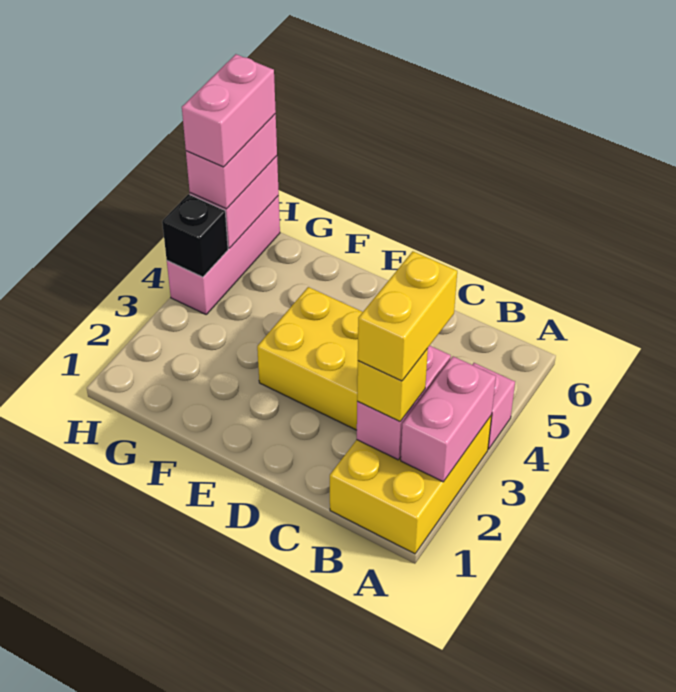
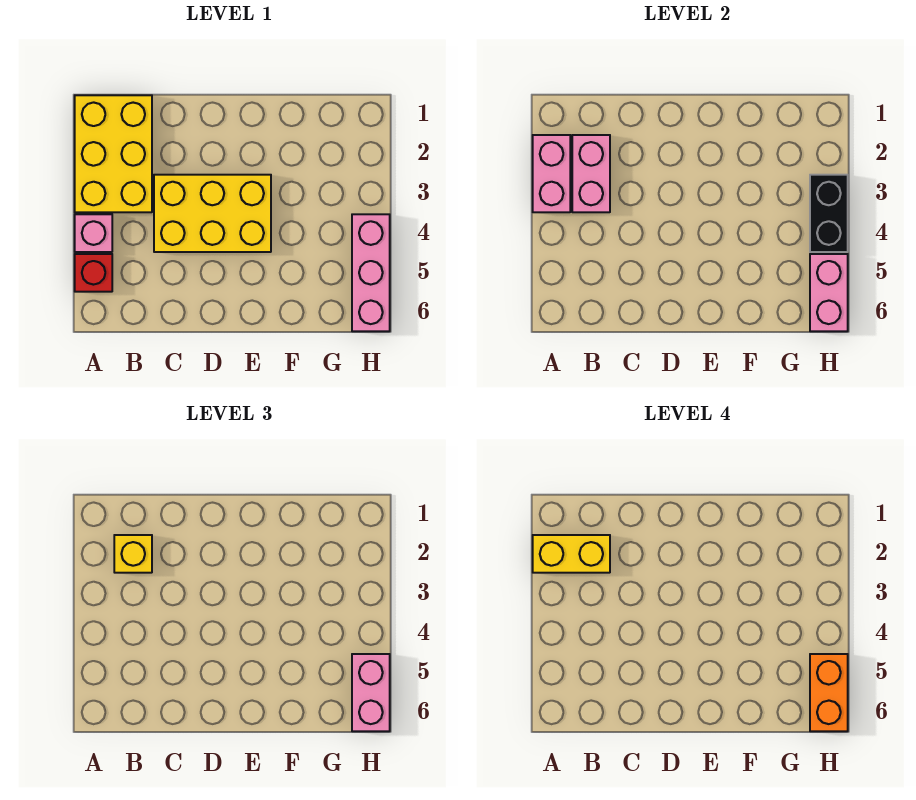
none -> red 1x1 brick [75,254,112,292]
yellow 1x2 brick [358,251,457,381] -> yellow 1x2 brick turned to [533,535,610,573]
black 1x1 brick [162,194,228,277] -> black 1x2 brick [810,175,848,252]
pink 1x2 brick [182,54,276,167] -> orange 1x2 brick [810,654,848,731]

